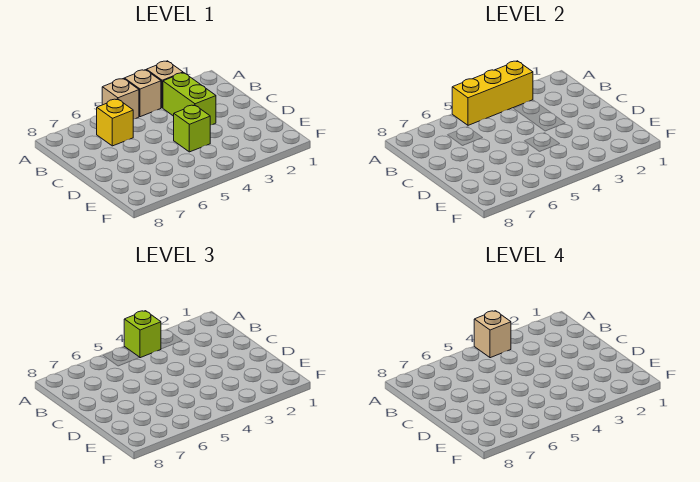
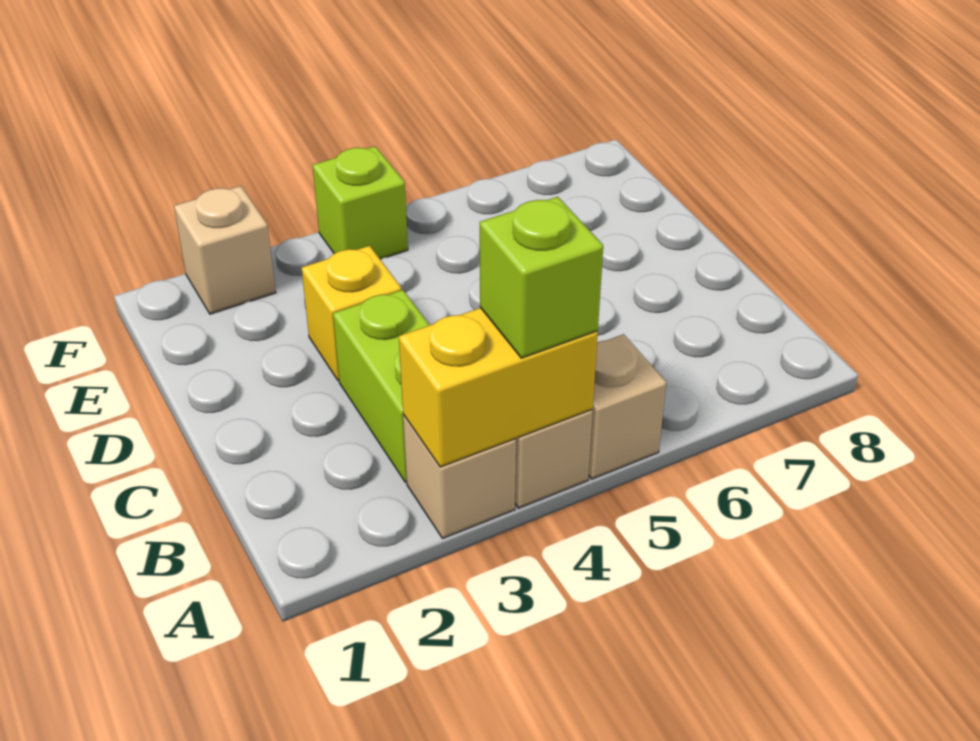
yellow 1x3 brick [452,61,533,125] -> yellow 1x2 brick [399,308,598,467]
tan 1x1 brick [474,311,511,358] -> tan 1x1 brick moved to [174,186,276,314]
yellow 1x1 brick [97,99,133,146] -> yellow 1x1 brick moved to [302,246,401,381]
lime 1x1 brick [174,105,210,152] -> lime 1x1 brick moved to [313,146,408,259]

